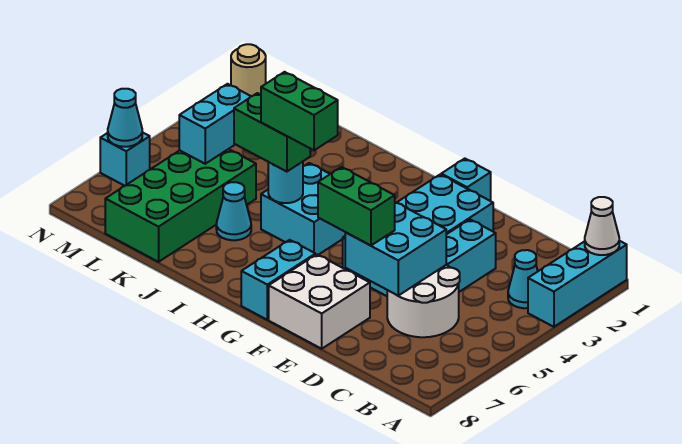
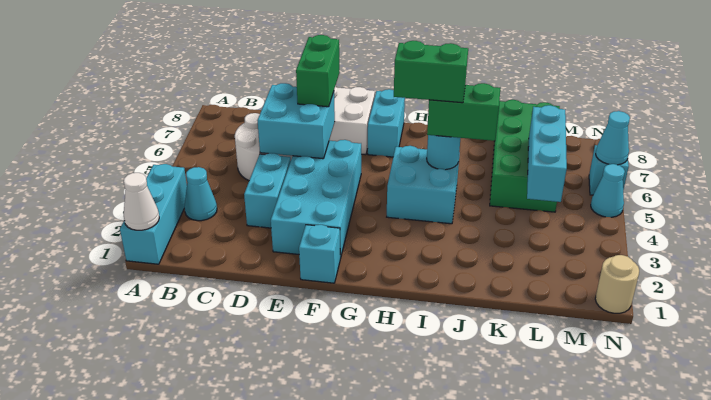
green 1x2 brick [318,167,395,246] -> green 1x2 brick turned to [296,35,340,107]
cyan 1x1 cone [216,182,251,240] -> cyan 1x1 cone moved to [591,164,625,217]
cyan 1x2 brick [179,84,251,164] -> cyan 1x3 brick [527,105,567,202]

